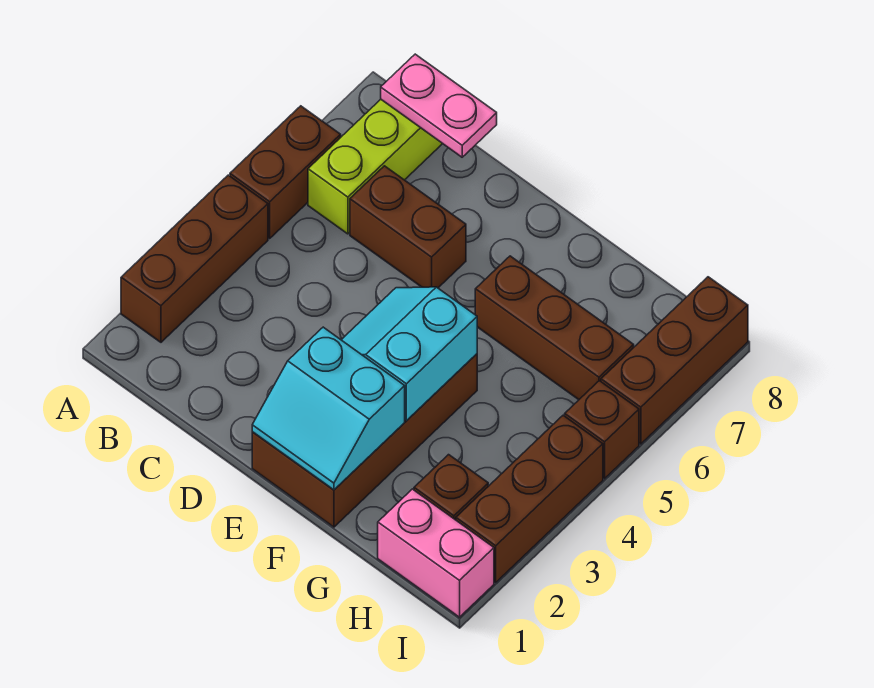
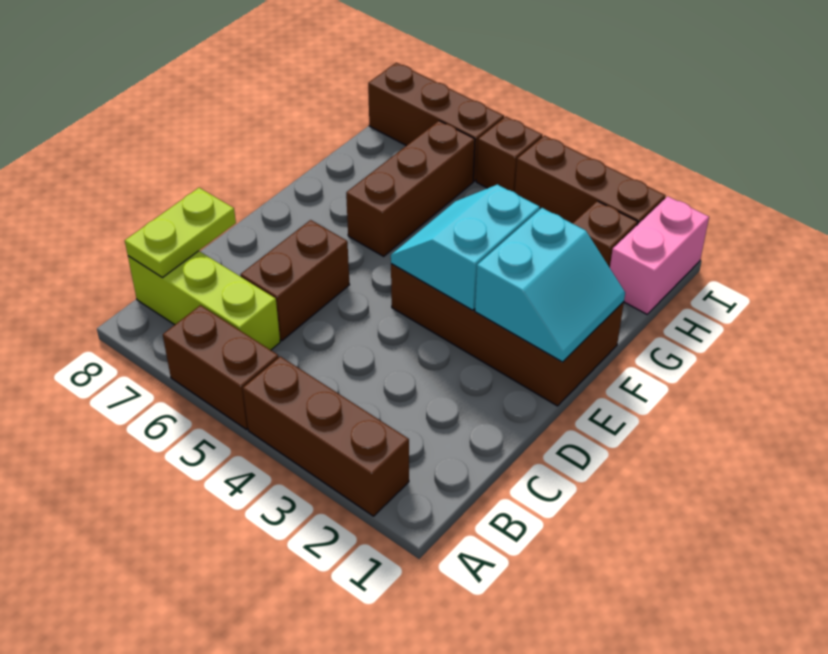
pink 1x2 plate [381,54,497,157] -> lime 1x2 plate [125,188,236,277]
cyan 2x2 slope [341,287,477,421] -> cyan 2x2 slope turned to [391,184,540,310]

